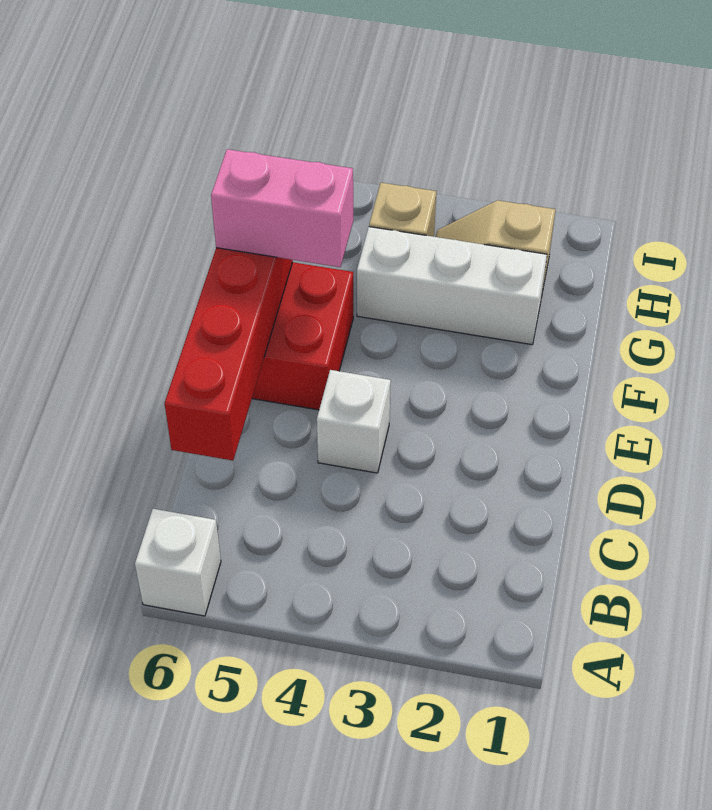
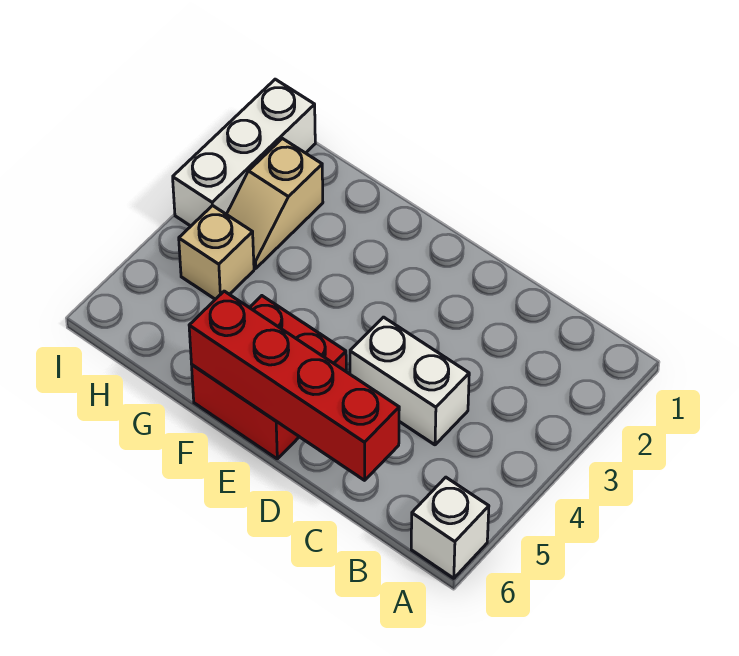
white 1x1 brick [317,370,391,473] -> white 1x2 brick [350,317,469,445]
pink 1x2 brick [211,149,353,267] -> none
white 1x3 brick [357,227,547,345] -> white 1x3 brick moved to [173,79,315,226]

